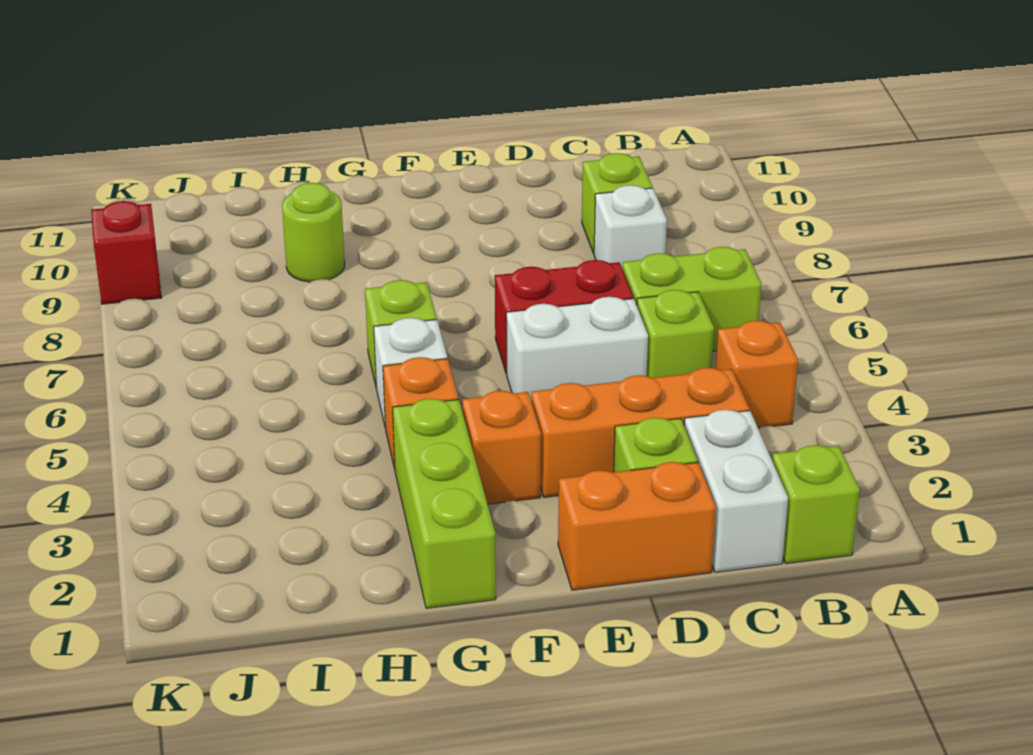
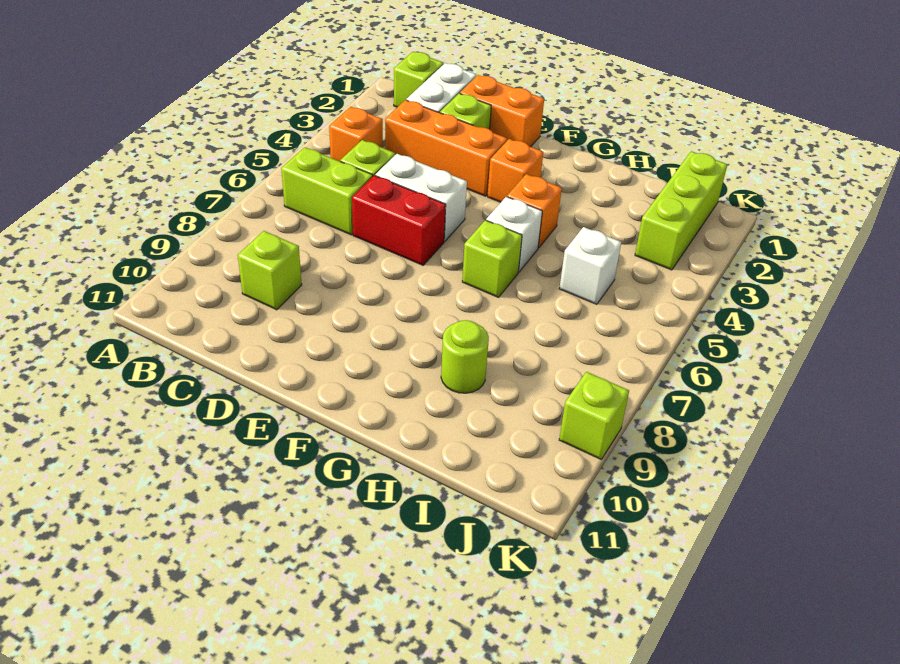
white 1x1 brick [594,185,667,267] -> white 1x1 brick moved to [559,227,621,304]
lime 1x3 brick [393,399,496,608] -> lime 1x3 brick moved to [635,151,727,270]
red 1x1 brick [91,201,162,304] -> lime 1x1 brick [559,372,629,459]

